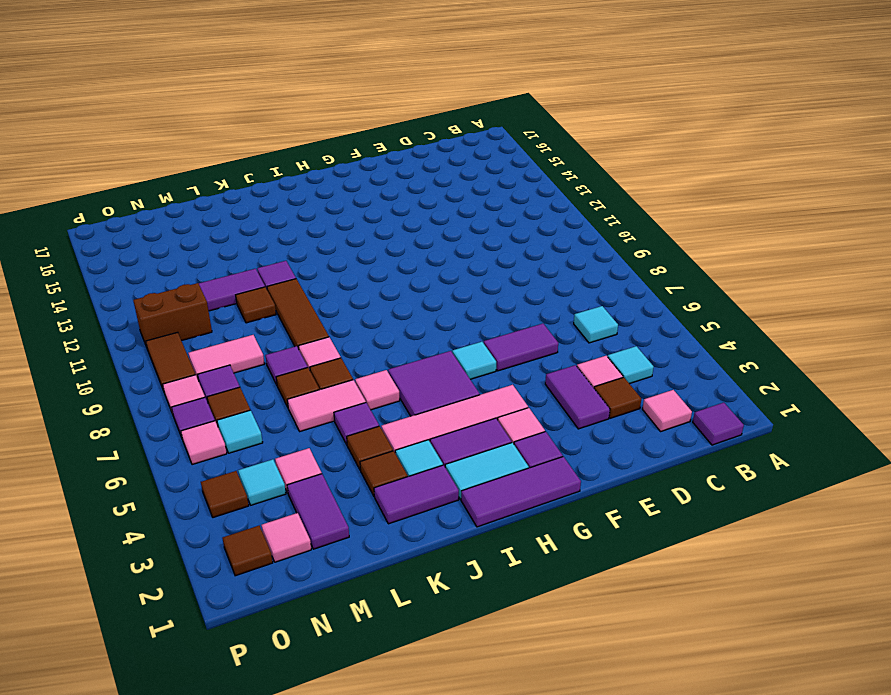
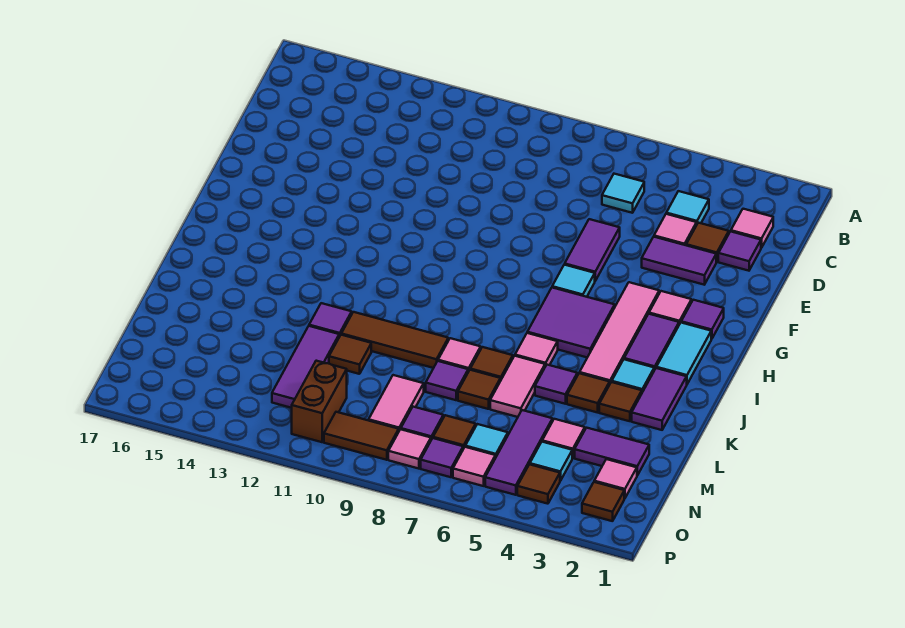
purple 1x1 tile [693,403,744,445] -> purple 1x1 tile moved to [718,231,761,271]
purple 1x3 tile [461,457,581,527] -> purple 1x3 tile moved to [485,410,553,495]

